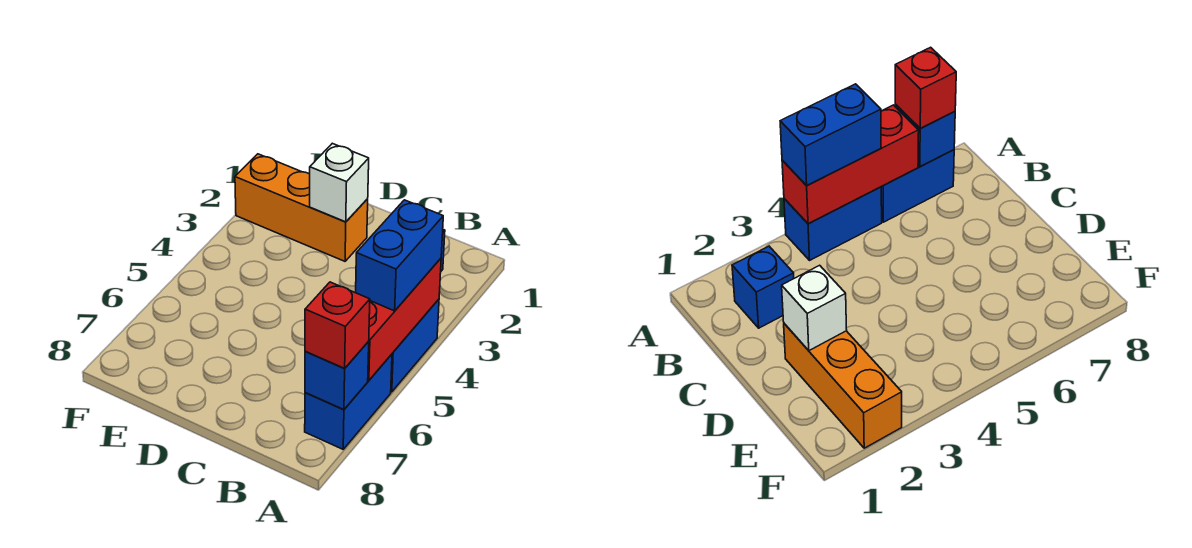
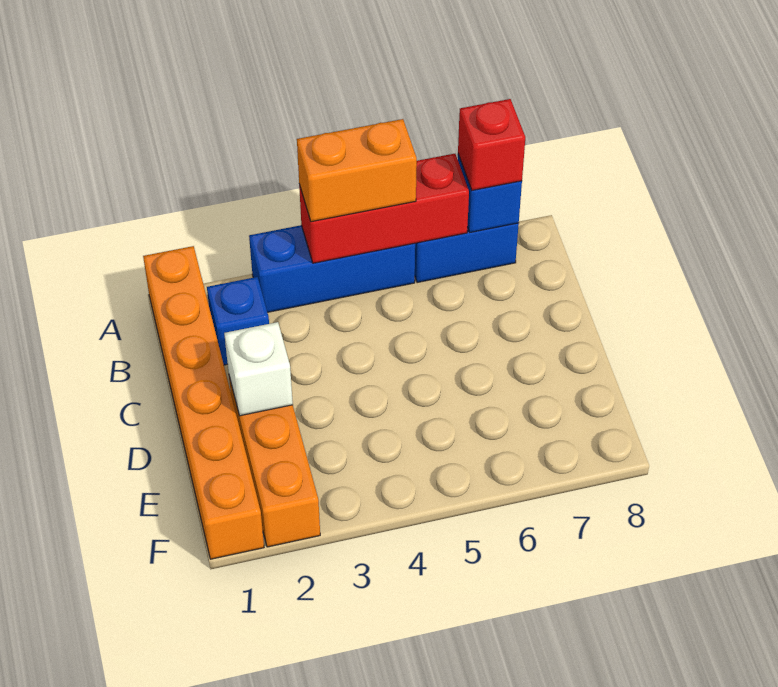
none -> orange 1x6 brick [143,246,264,559]
blue 1x2 brick [391,299,439,392] -> blue 1x3 brick [249,225,415,312]
blue 1x2 brick [355,200,443,311] -> orange 1x2 brick [297,119,417,222]

